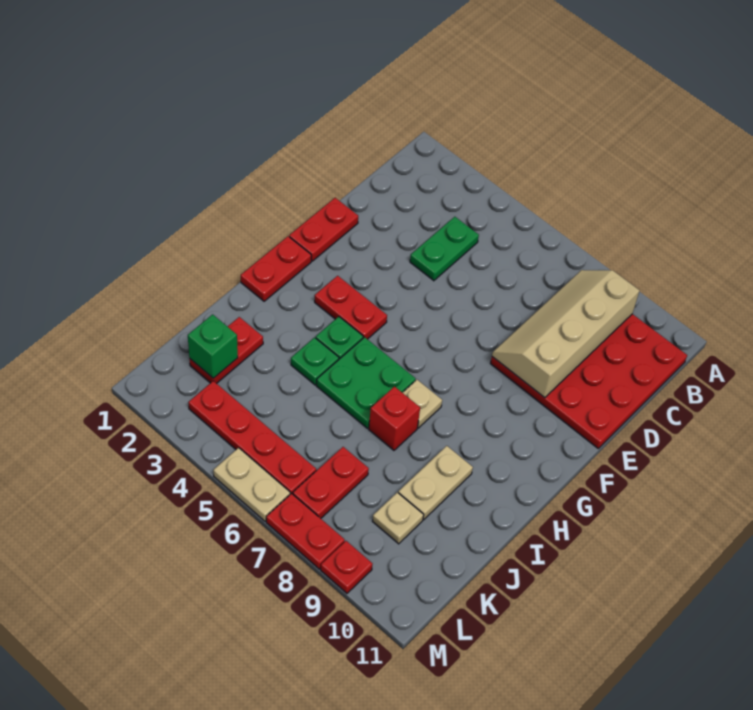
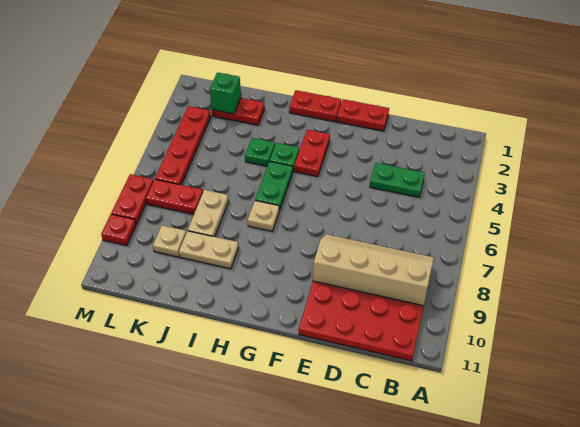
green 2x2 plate [316,337,416,428] -> green 1x2 plate [255,161,293,211]
red 1x1 brick [369,387,420,450] -> none
tan 1x2 plate [213,448,290,521] -> tan 1x2 plate moved to [188,190,229,237]

